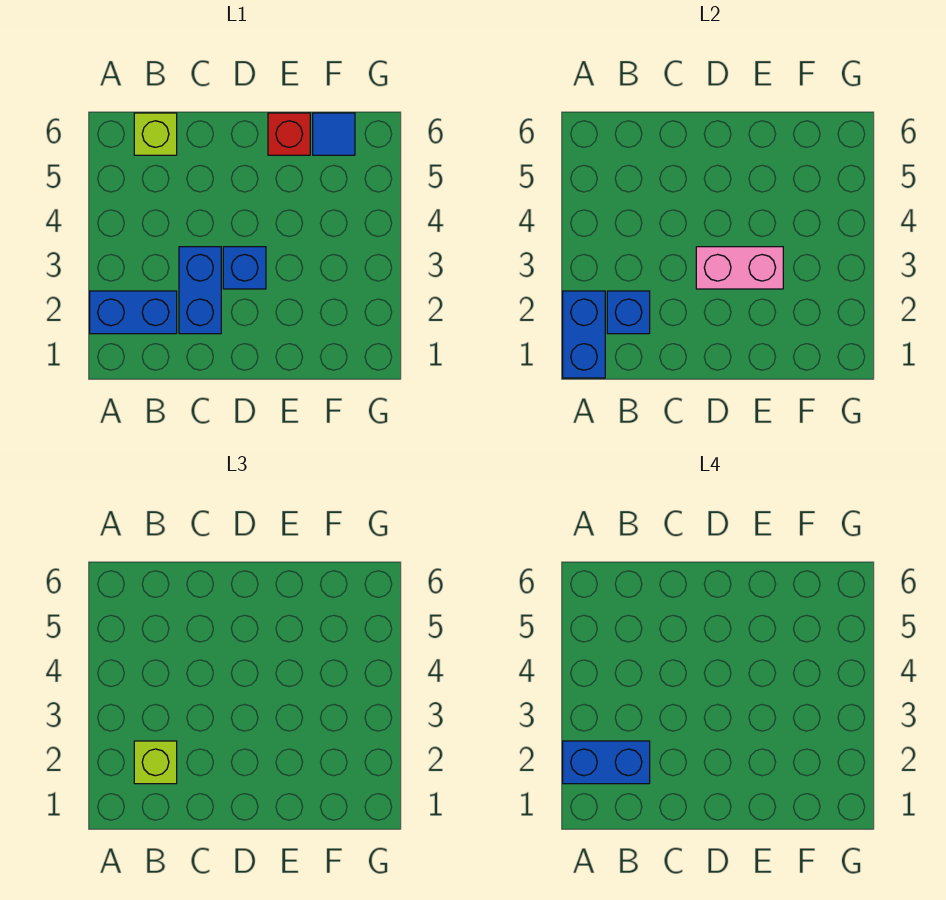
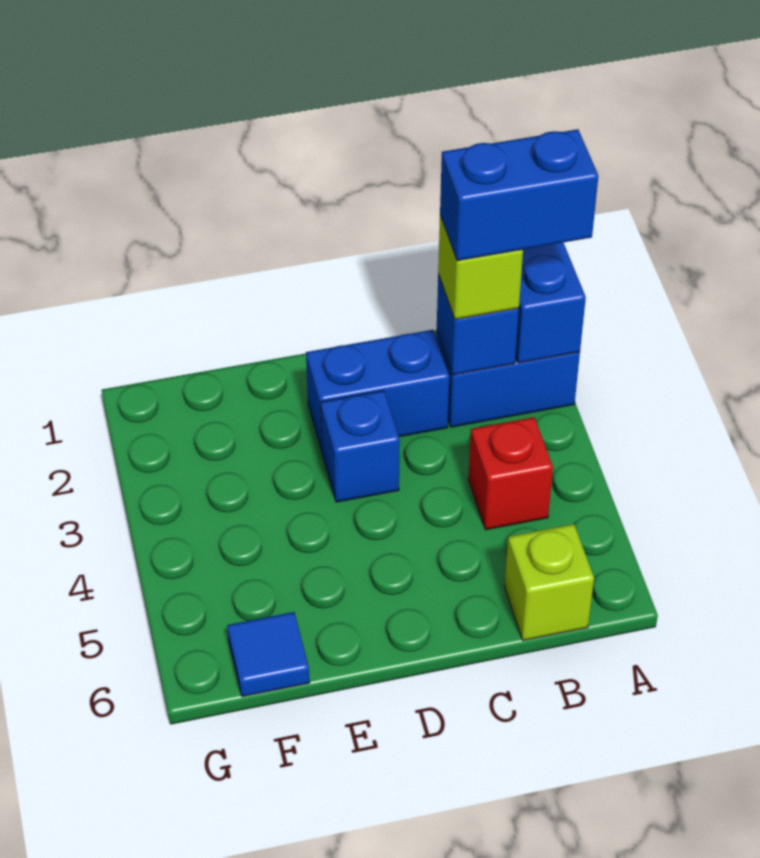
blue 1x2 brick [179,247,221,334] -> blue 1x2 brick turned to [306,330,449,451]
pink 1x2 brick [696,247,783,289] -> none
red 1x1 brick [268,113,310,155] -> red 1x1 brick moved to [468,417,553,530]

